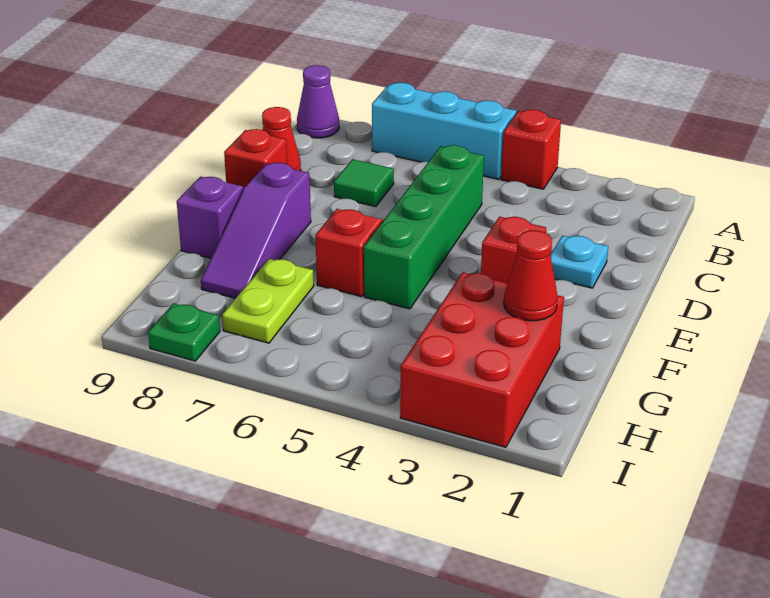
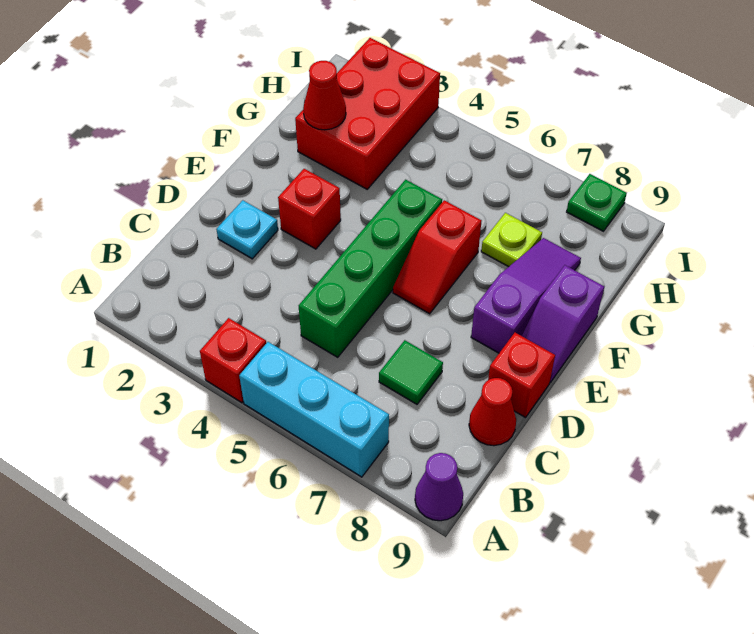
lime 1x2 plate [222,259,314,343] -> lime 1x1 plate [481,213,542,267]

